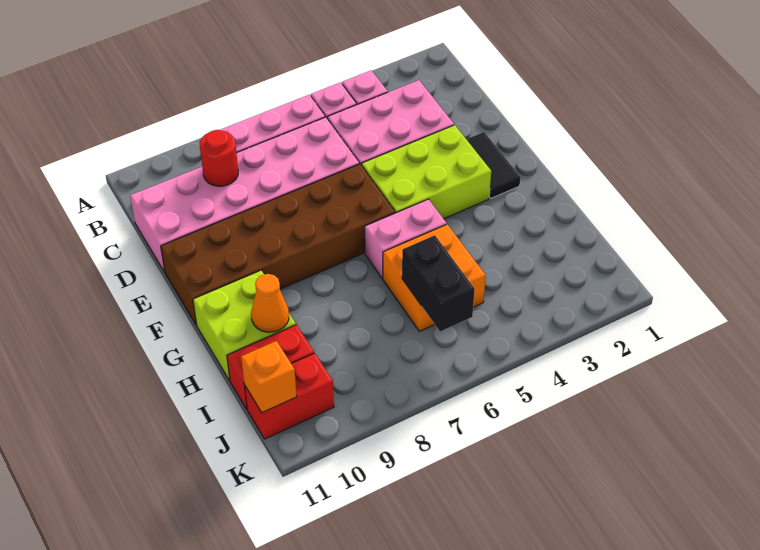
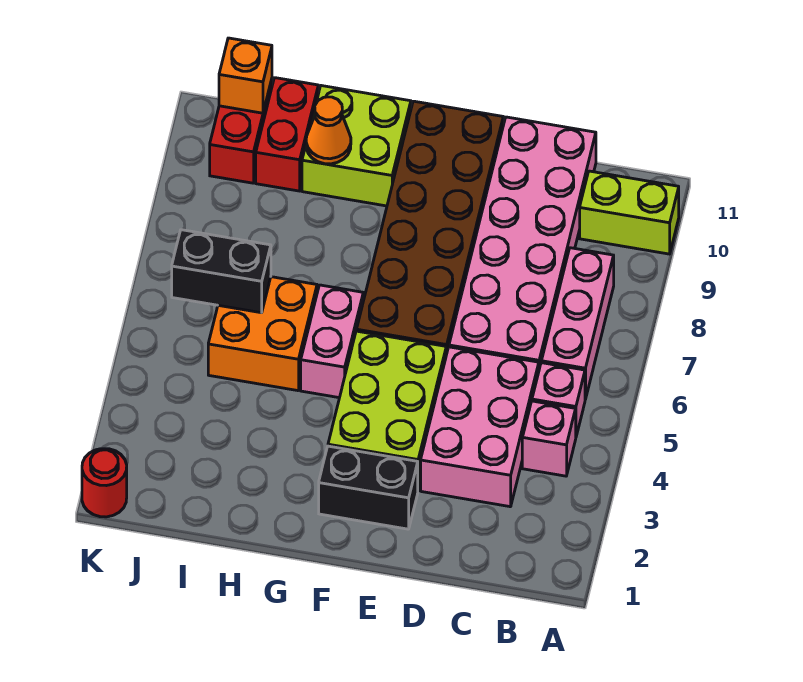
none -> lime 1x2 brick [580,171,679,254]
red 1x1 round brick [200,130,238,186] -> red 1x1 round brick moved to [82,449,127,517]
black 1x2 tile [466,132,521,198] -> black 1x2 brick [319,446,418,529]

